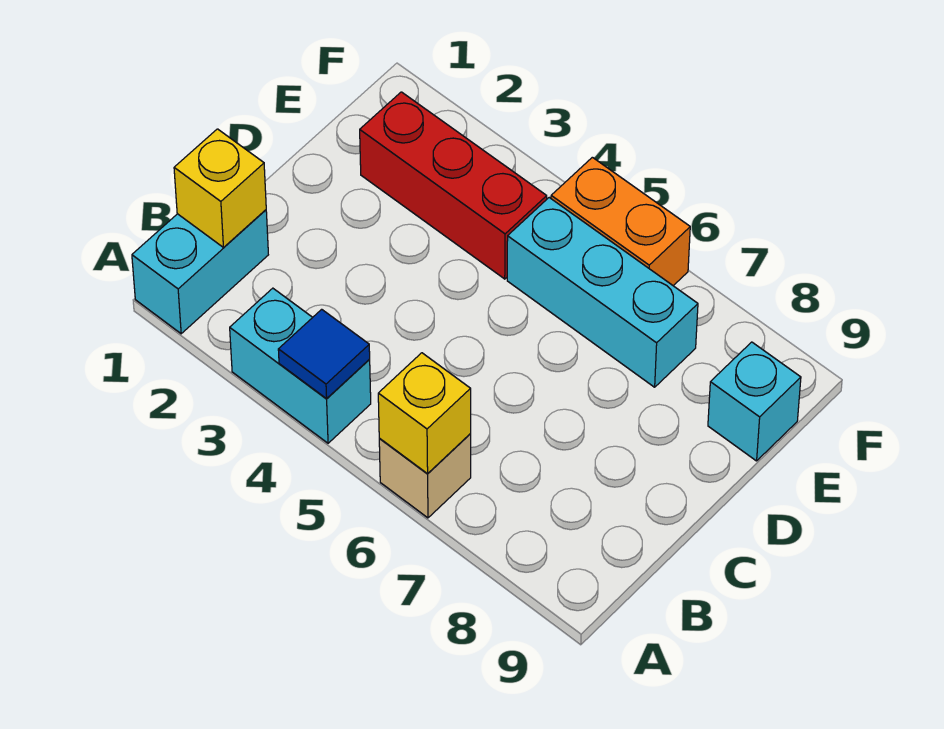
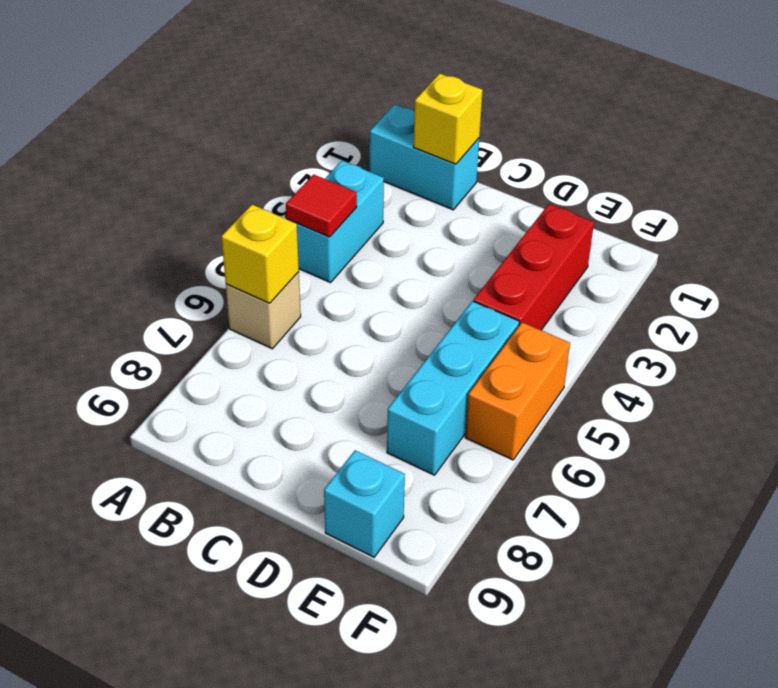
blue 1x1 tile [278,309,370,399] -> red 1x1 tile [286,174,357,237]

